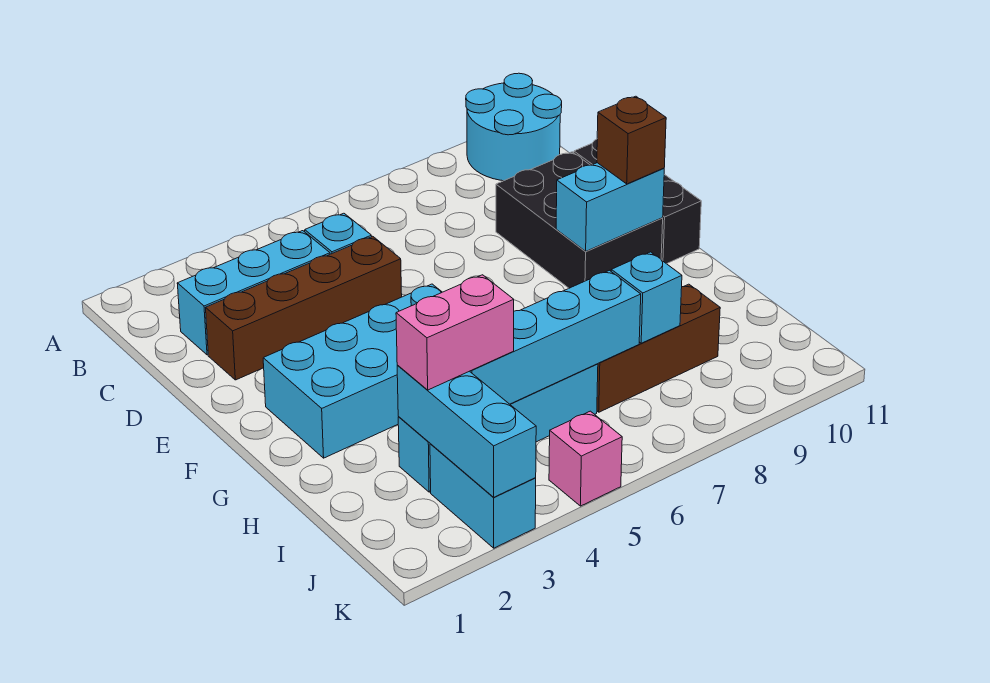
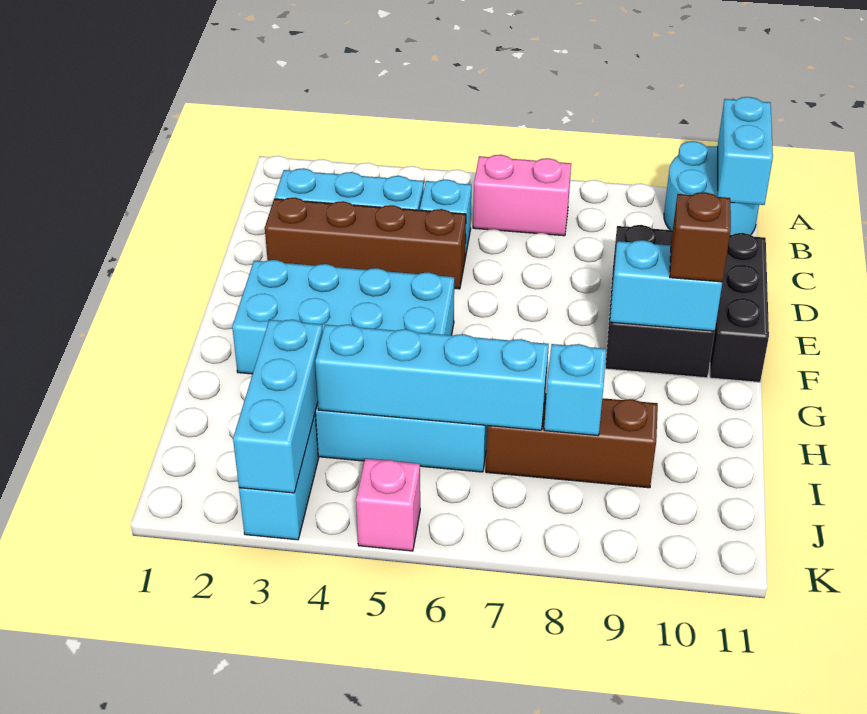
none -> cyan 1x2 brick [718,97,773,205]
pink 1x2 brick [396,275,514,390] -> pink 1x2 brick moved to [473,155,571,236]

